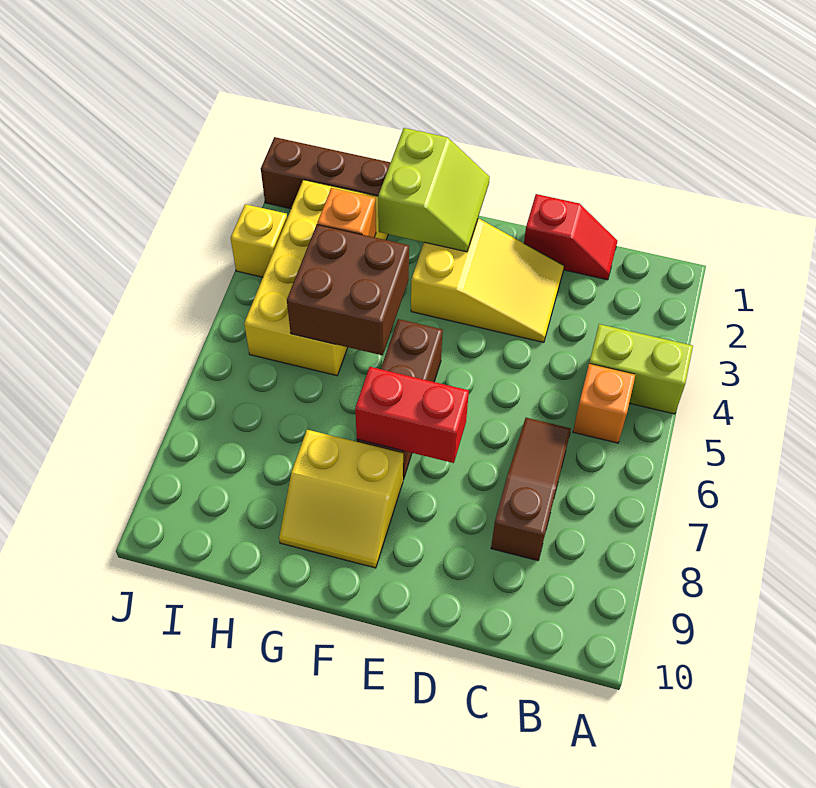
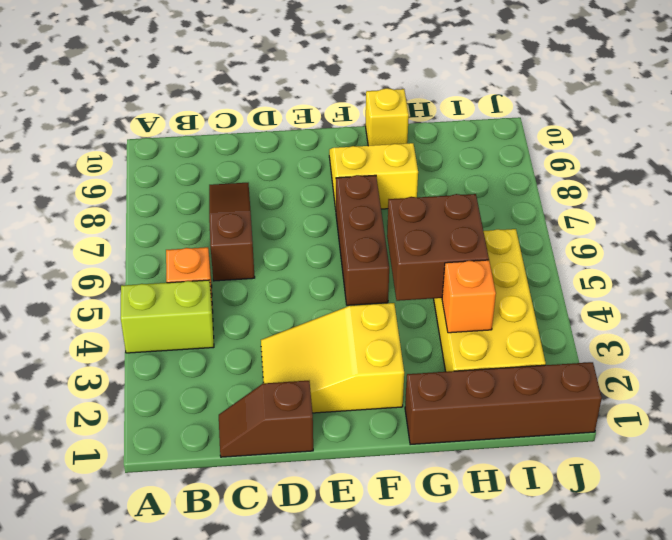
red 1x2 slope [524,194,617,280] -> brown 1x2 slope [219,381,313,457]
brown 1x3 slope [491,418,571,561] -> brown 1x3 slope turned to [209,183,255,281]
red 1x2 brick [355,367,469,463] -> none
lime 2x2 slope [378,128,490,252] -> none
yellow 1x1 brick [231,204,287,277] -> yellow 1x1 brick moved to [366,88,409,146]

